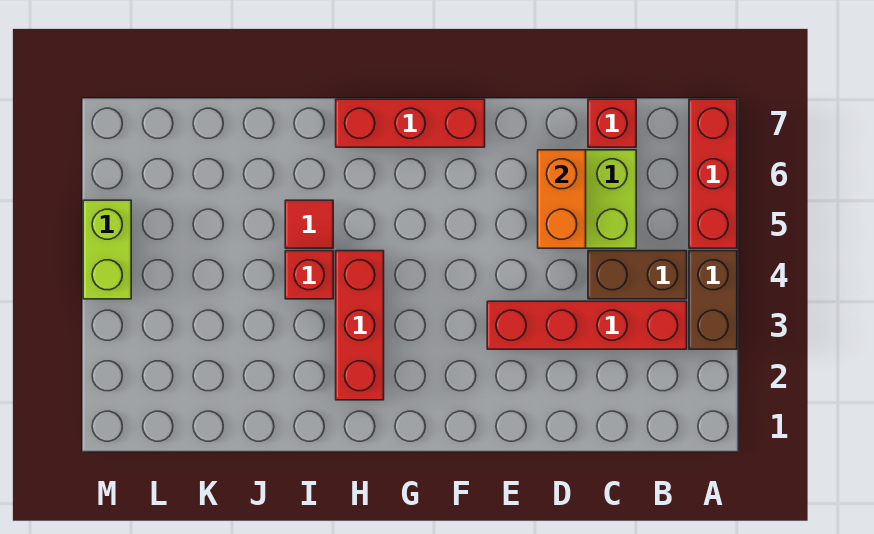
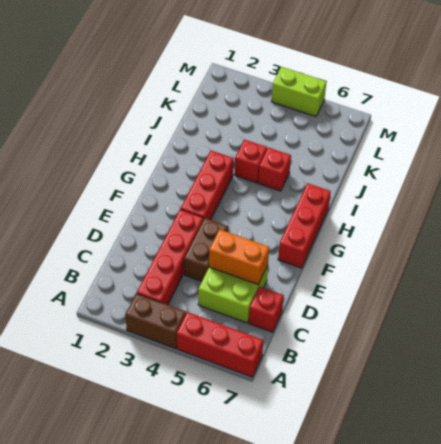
brown 1x2 brick [588,251,687,299] -> brown 1x2 brick moved to [184,218,228,281]
red 1x3 brick [336,251,384,400] -> red 1x3 brick turned to [181,151,233,220]
red 1x1 tile [285,200,333,248] -> red 1x1 brick [258,147,291,191]

